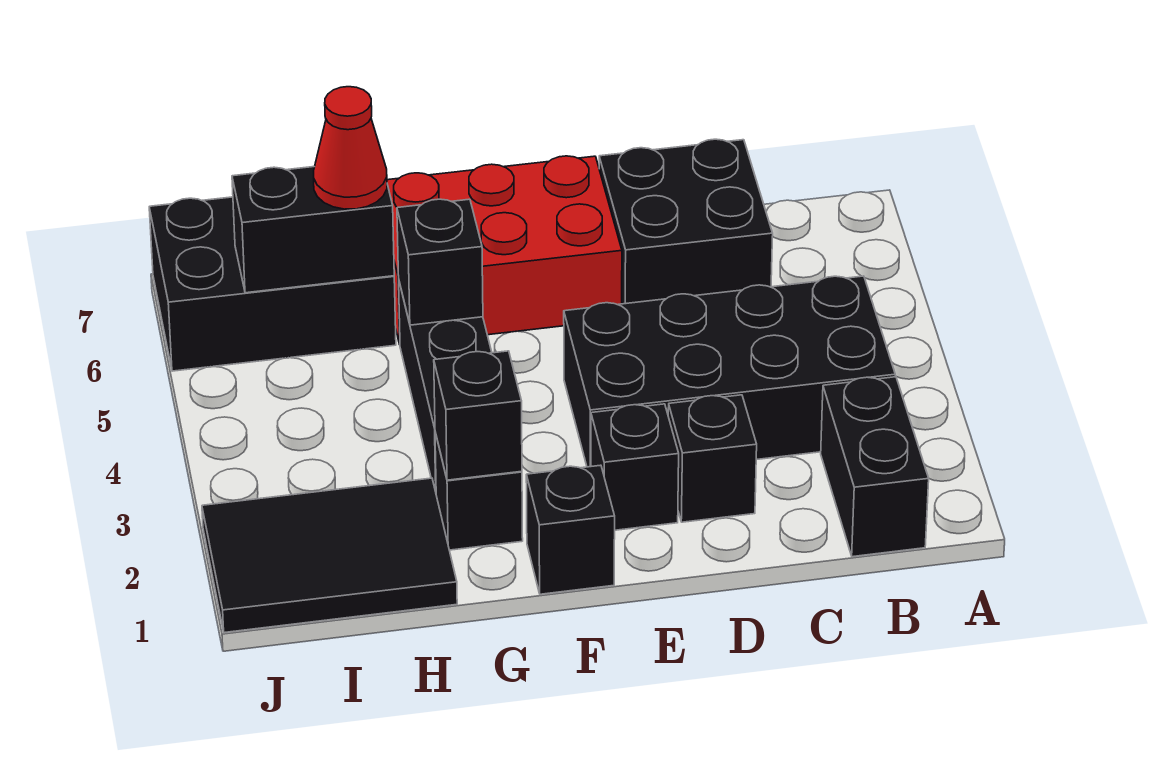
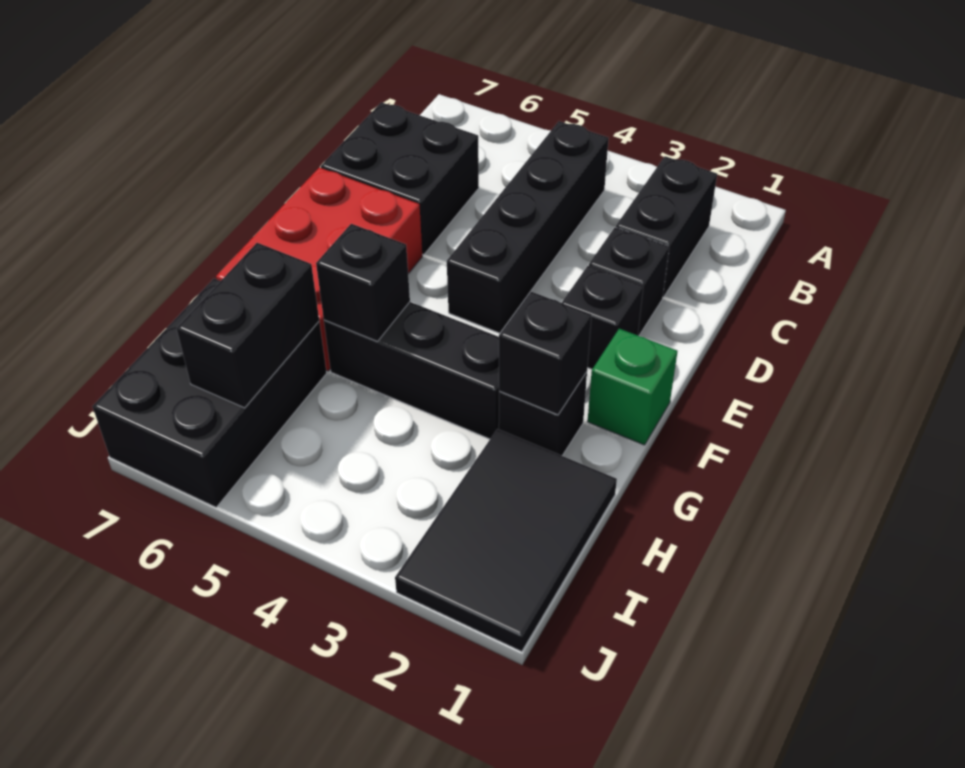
black 1x2 brick [821,377,929,557] -> black 1x2 brick turned to [616,156,717,297]
black 2x4 brick [564,276,895,467] -> black 1x4 brick [447,121,609,333]
black 1x1 brick [526,465,615,594] -> green 1x1 brick [588,329,678,445]
red 1x1 cone [314,87,387,209] -> none

